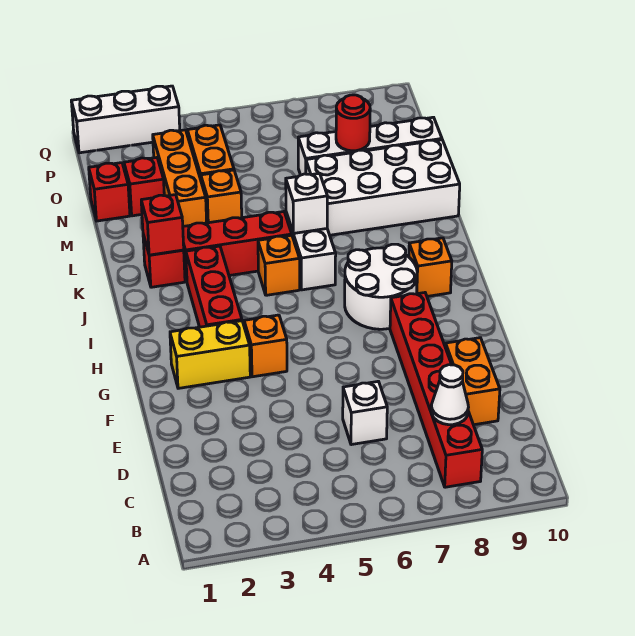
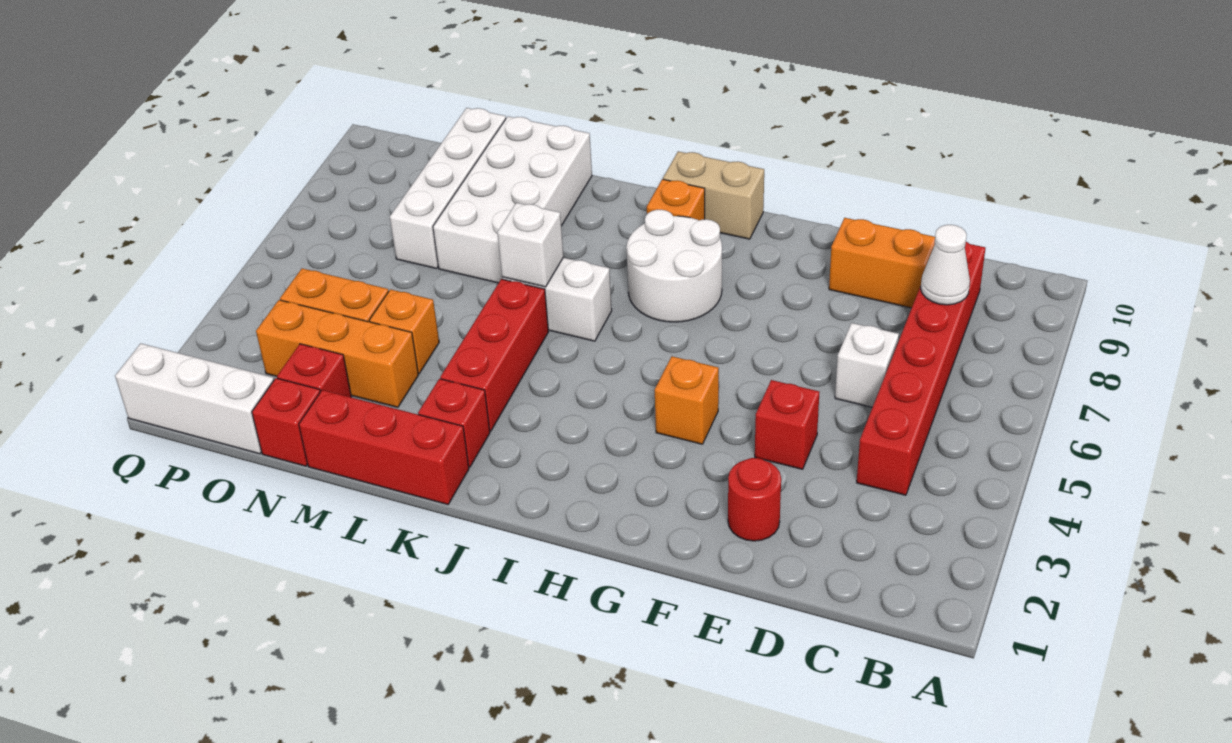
red 1x6 brick [390,293,482,487] -> red 1x6 brick turned to [857,242,985,495]
yellow 1x2 brick [170,321,250,388] -> none
red 1x3 brick [186,246,242,327] -> red 1x3 brick moved to [299,390,469,505]
none -> tan 1x2 brick [663,151,764,239]
orange 1x1 brick [258,235,300,295] -> none
red 1x1 brick [141,195,184,255] -> red 1x1 brick moved to [755,380,819,469]
red 1x1 round brick [336,95,370,151] -> red 1x1 round brick moved to [728,458,781,541]
white 1x3 brick [71,86,180,153] -> white 1x3 brick turned to [115,343,274,454]

